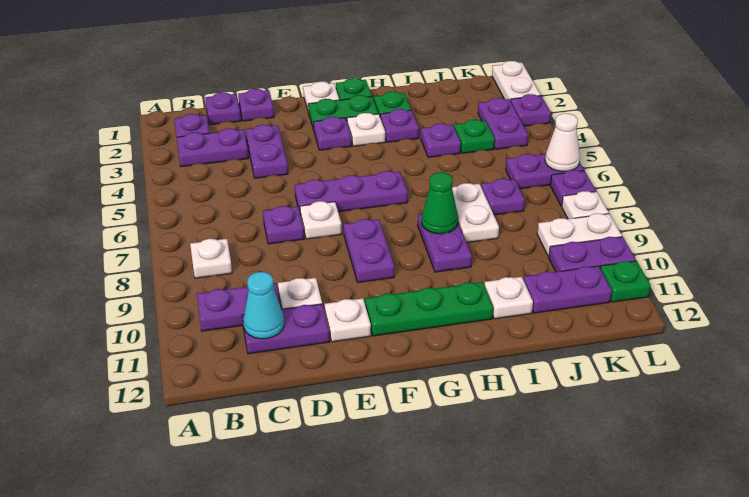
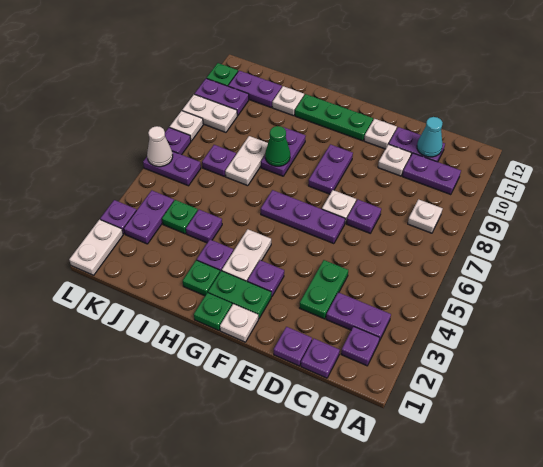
purple 1x2 plate [246,124,288,178] -> green 1x2 plate [300,260,348,319]
white 1x1 plate [347,113,385,146] -> white 1x2 plate [222,229,271,281]

